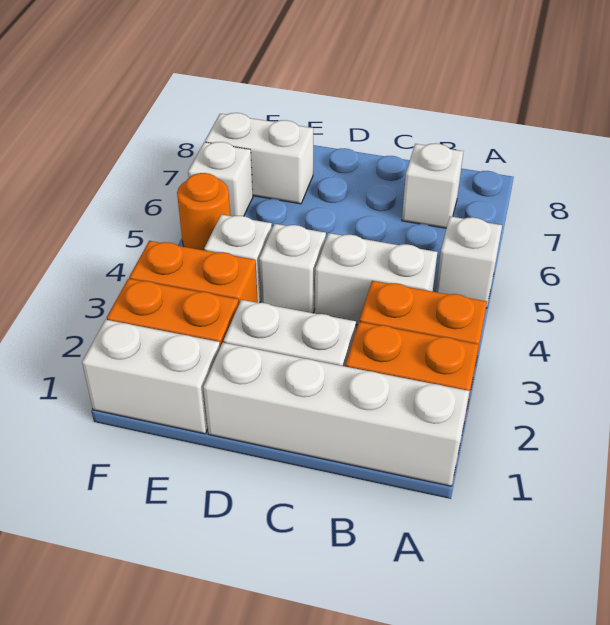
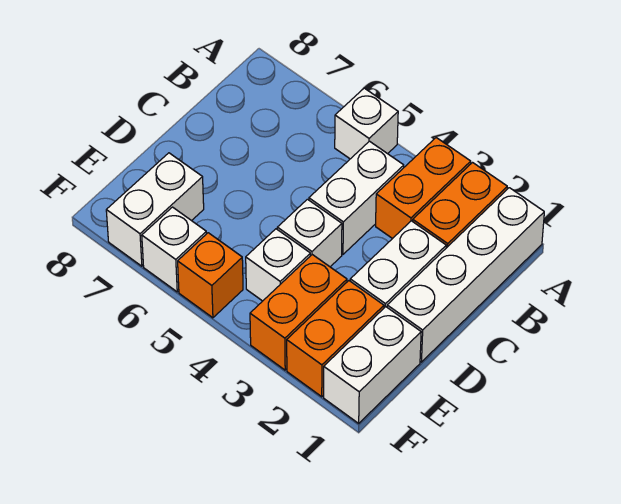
white 1x1 brick [402,143,463,228] -> none
orange 1x1 round brick [177,173,230,250] -> orange 1x1 brick [178,233,243,318]

